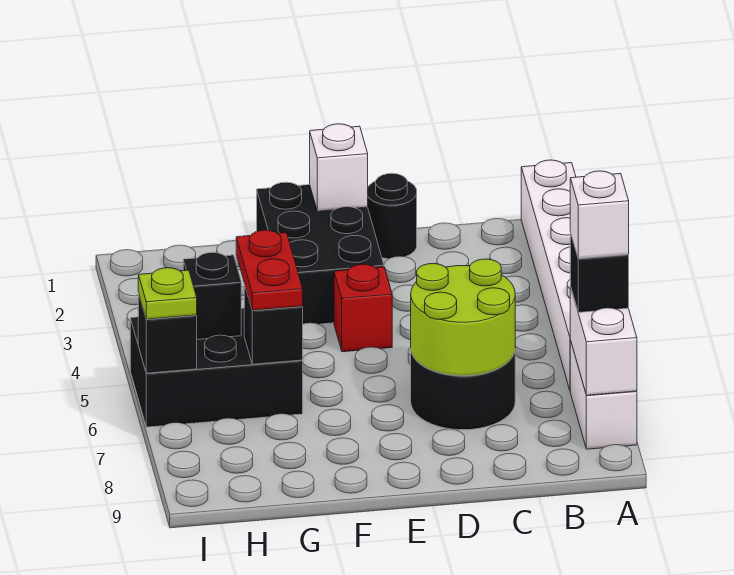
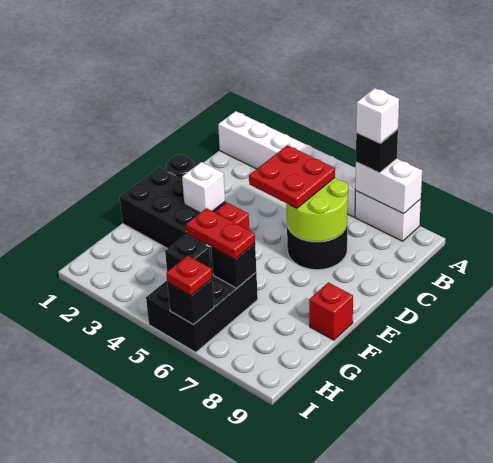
none -> red 2x2 plate [249,145,335,208]
white 1x1 brick [310,124,368,211] -> white 1x1 brick moved to [182,162,225,213]
none -> red 1x1 brick [309,282,353,340]
lime 1x1 plate [138,268,197,319] -> red 1x1 plate [166,256,212,296]

